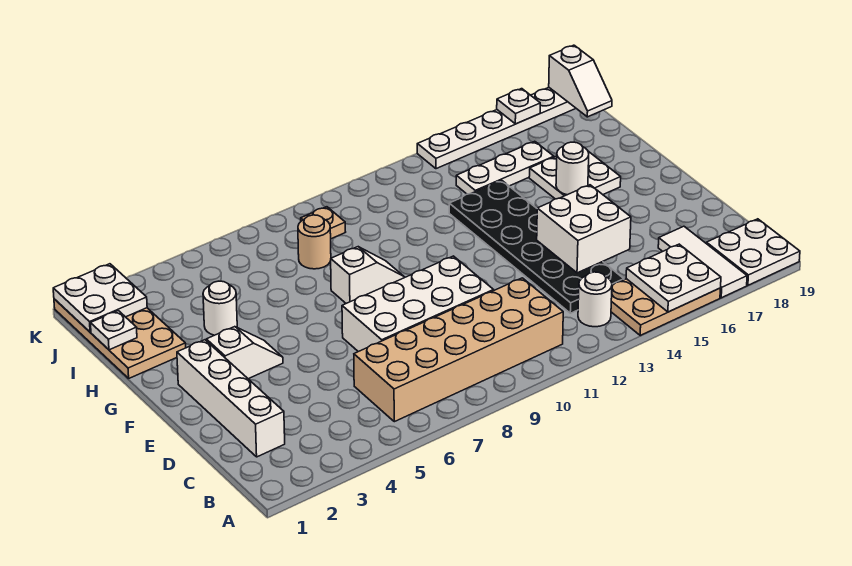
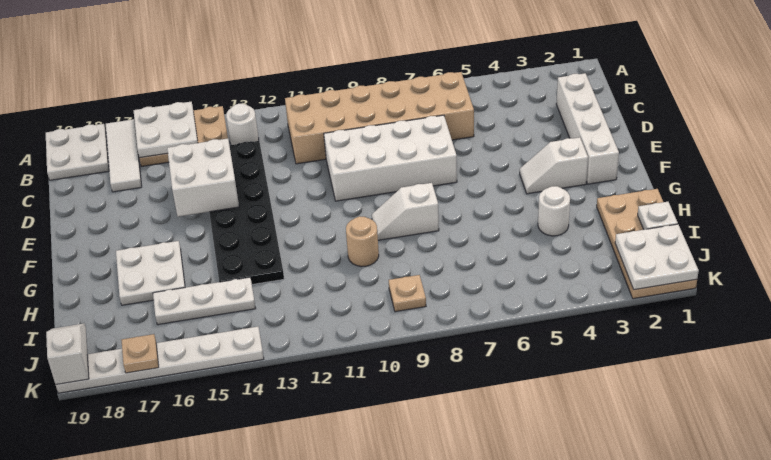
white 1x1 round brick [556,142,589,195] -> none
tan 1x1 round brick [298,215,331,269] -> tan 1x1 round brick moved to [346,216,379,267]
white 1x1 plate [497,89,540,124] -> tan 1x1 plate [121,334,159,373]

